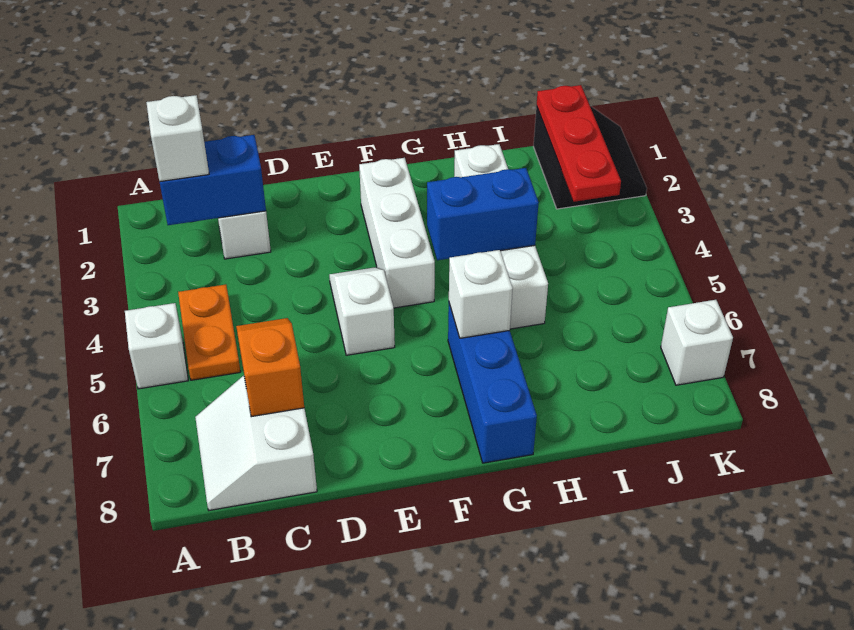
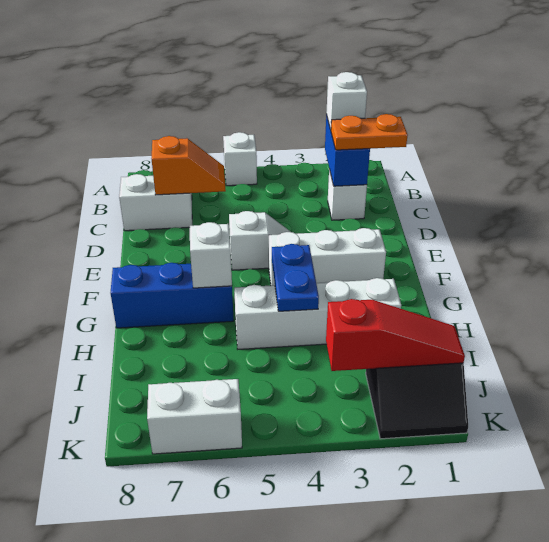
orange 1x2 plate [178,284,240,380] -> orange 1x2 plate moved to [331,114,408,150]
blue 1x2 brick [427,168,539,260] -> blue 1x2 plate [272,244,319,311]
red 1x3 plate [537,85,621,202] -> red 1x3 slope [326,299,465,371]
white 1x1 brick [661,300,733,385] -> white 1x2 brick [147,379,242,454]

